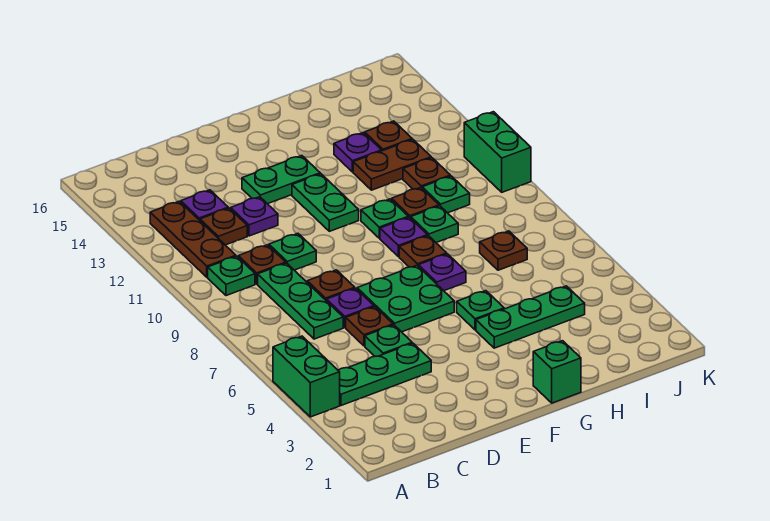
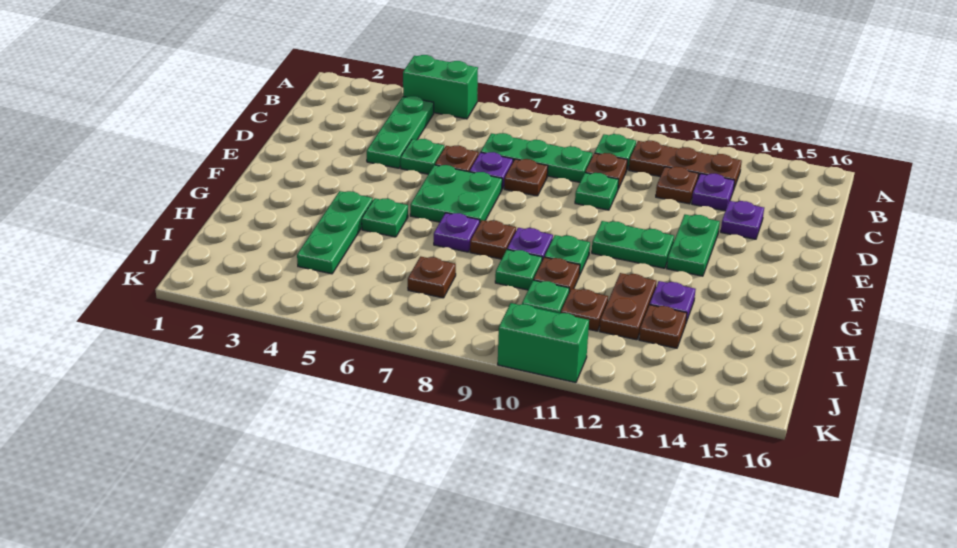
purple 1x1 plate [231,197,278,236] -> purple 1x1 plate moved to [721,201,764,239]
green 1x1 brick [533,341,581,403] -> none

